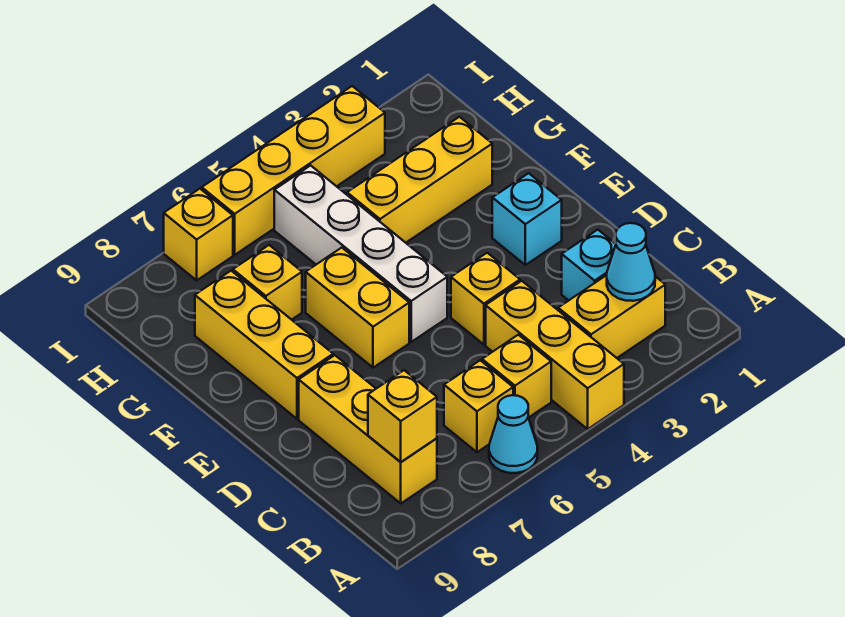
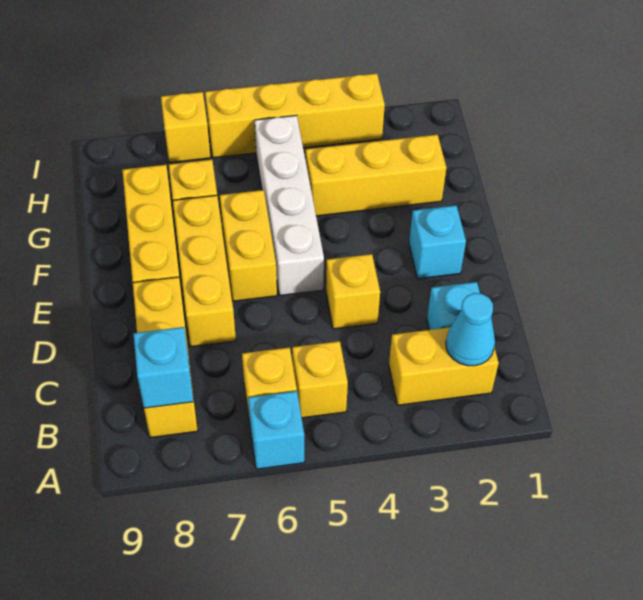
yellow 1x3 brick [486,281,624,429] -> yellow 1x3 brick moved to [173,195,236,347]
cyan 1x1 cone [489,395,538,473] -> cyan 1x1 brick [248,391,304,469]
yellow 1x1 brick [368,370,437,462] -> cyan 1x1 brick [133,327,193,408]

